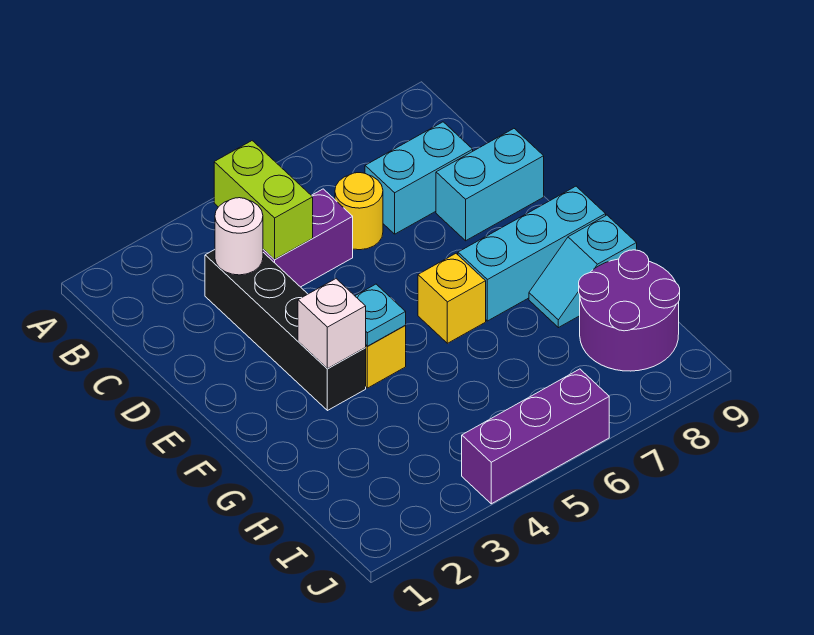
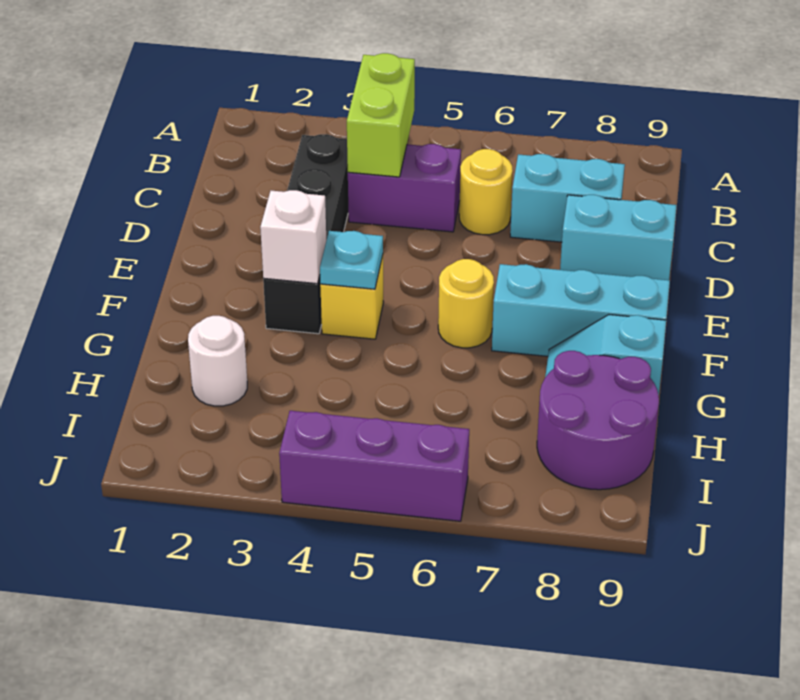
white 1x1 round brick [215,198,263,275] -> white 1x1 round brick moved to [188,316,247,406]
yellow 1x1 brick [418,254,486,343] -> yellow 1x1 round brick [438,259,494,348]

